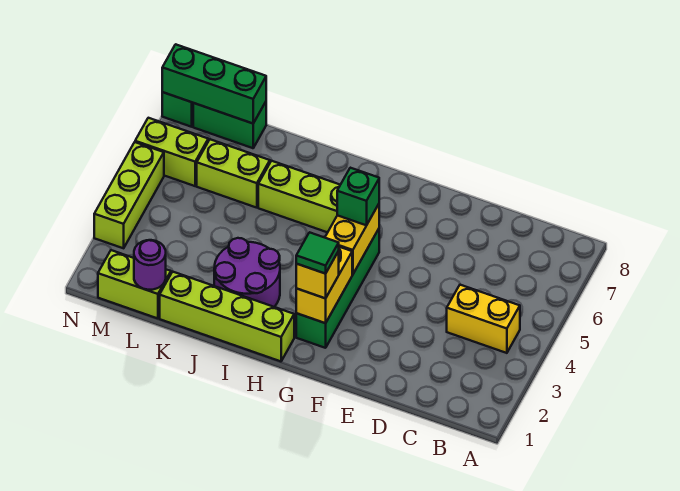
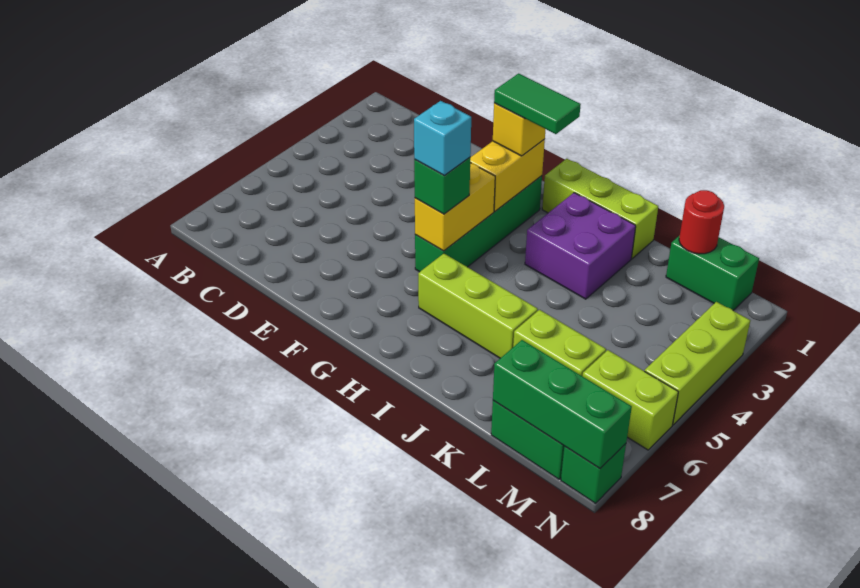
yellow 1x2 brick [447,285,520,353] -> none
green 1x1 tile [296,232,339,274] -> green 1x2 tile [494,73,581,134]
none -> cyan 1x1 brick [414,101,471,176]
lime 1x4 brick [160,272,294,361] -> lime 1x3 brick [542,159,658,259]
purple 2x2 round brick [214,238,280,307] -> purple 2x2 brick [525,193,636,299]
lime 1x2 brick [98,250,171,318] -> green 1x2 brick [666,235,759,310]
purple 1x1 round brick [134,240,166,290] -> red 1x1 round brick [679,190,724,254]

